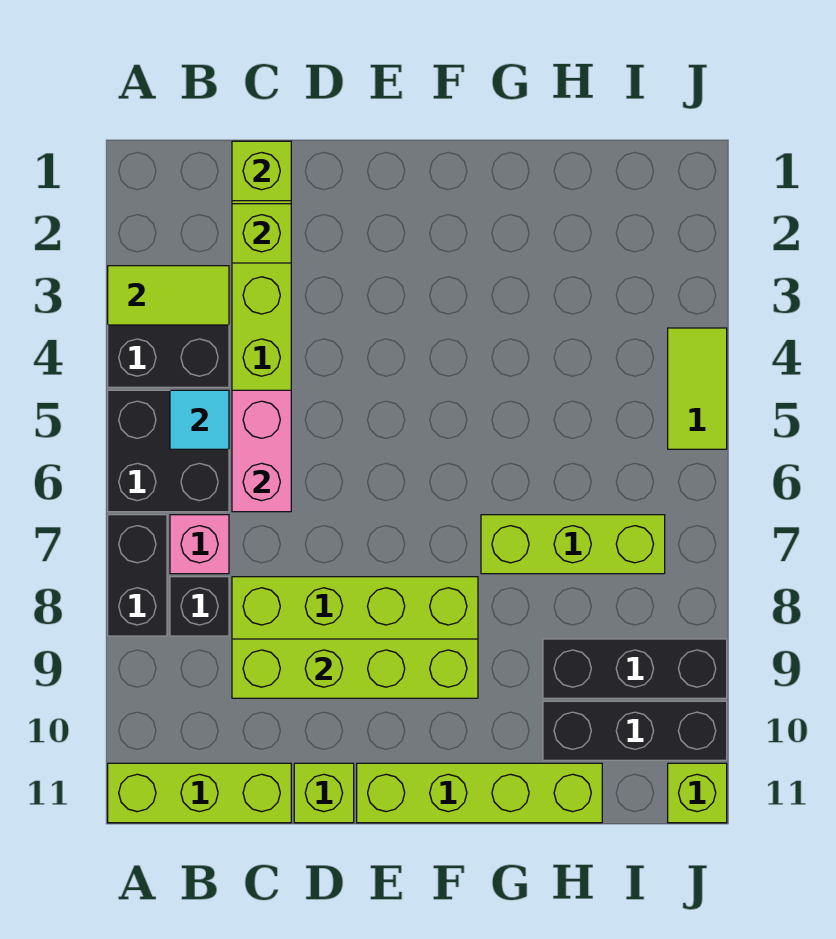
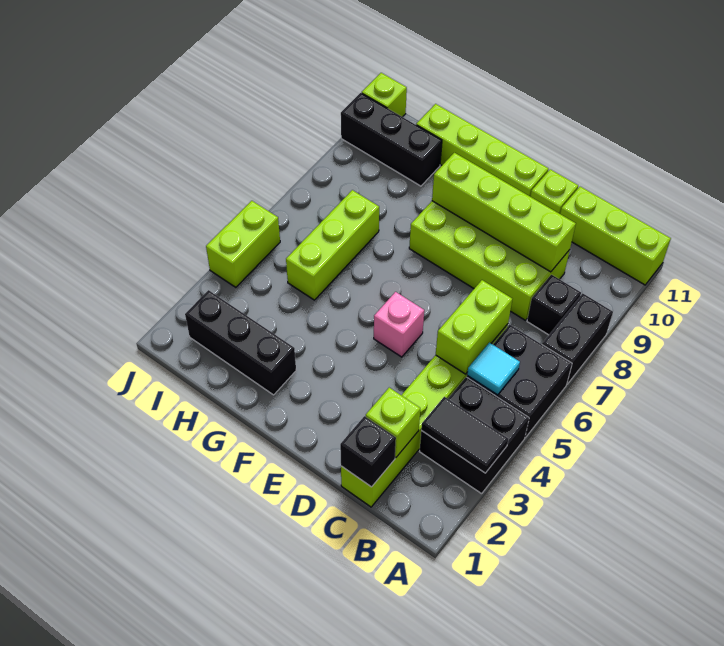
lime 1x2 tile [108,266,229,325] -> black 1x2 tile [421,397,508,473]
pink 1x1 brick [170,515,229,574] -> pink 1x1 brick moved to [374,292,424,357]
lime 1x1 brick [232,141,291,201] -> black 1x1 brick [340,416,396,487]
pink 1x2 brick [232,390,291,512] -> lime 1x2 brick [436,280,512,374]
lime 1x3 brick [481,515,665,574] -> lime 1x3 brick turned to [286,190,379,300]
black 1x3 brick [543,639,727,698] -> black 1x3 brick moved to [185,290,296,395]
lime 1x2 tile [668,328,727,449] -> lime 1x2 brick [206,201,280,287]

